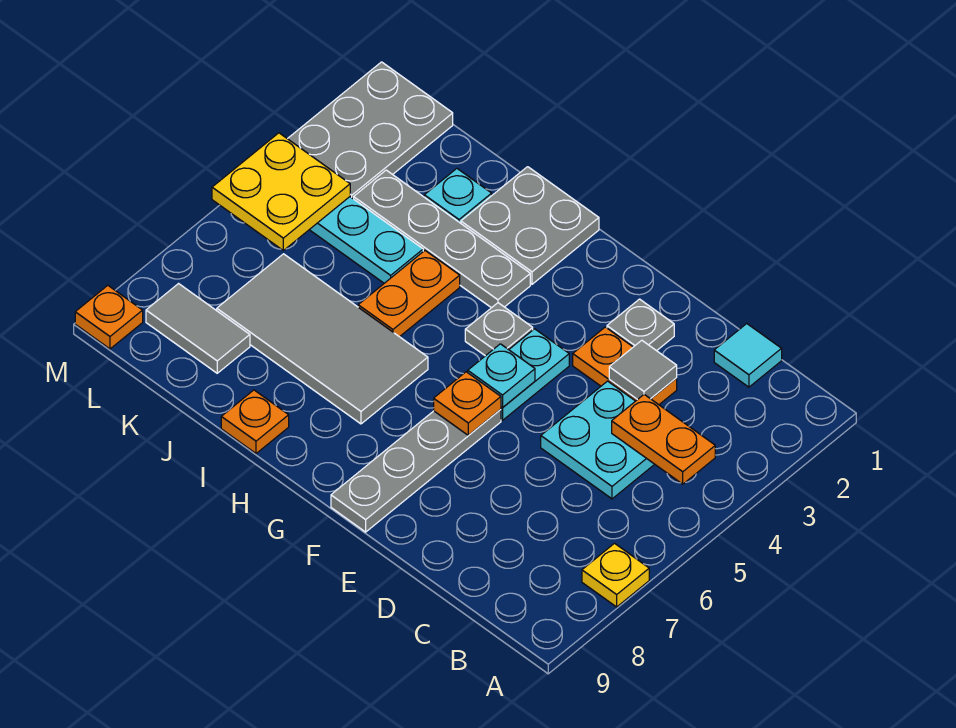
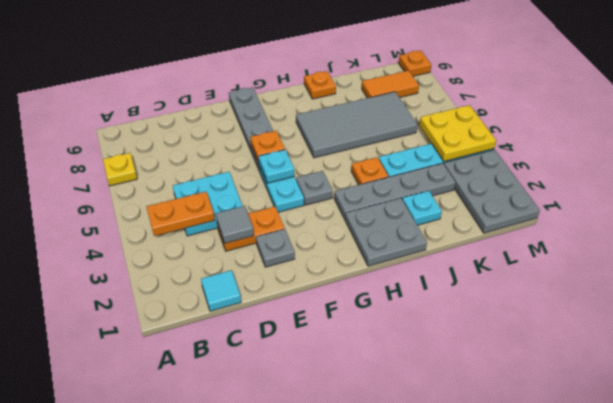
orange 1x2 plate [358,251,460,337] -> orange 1x1 plate [351,157,388,185]
grey 1x2 tile [146,284,250,373] -> orange 1x2 tile [362,71,419,98]

